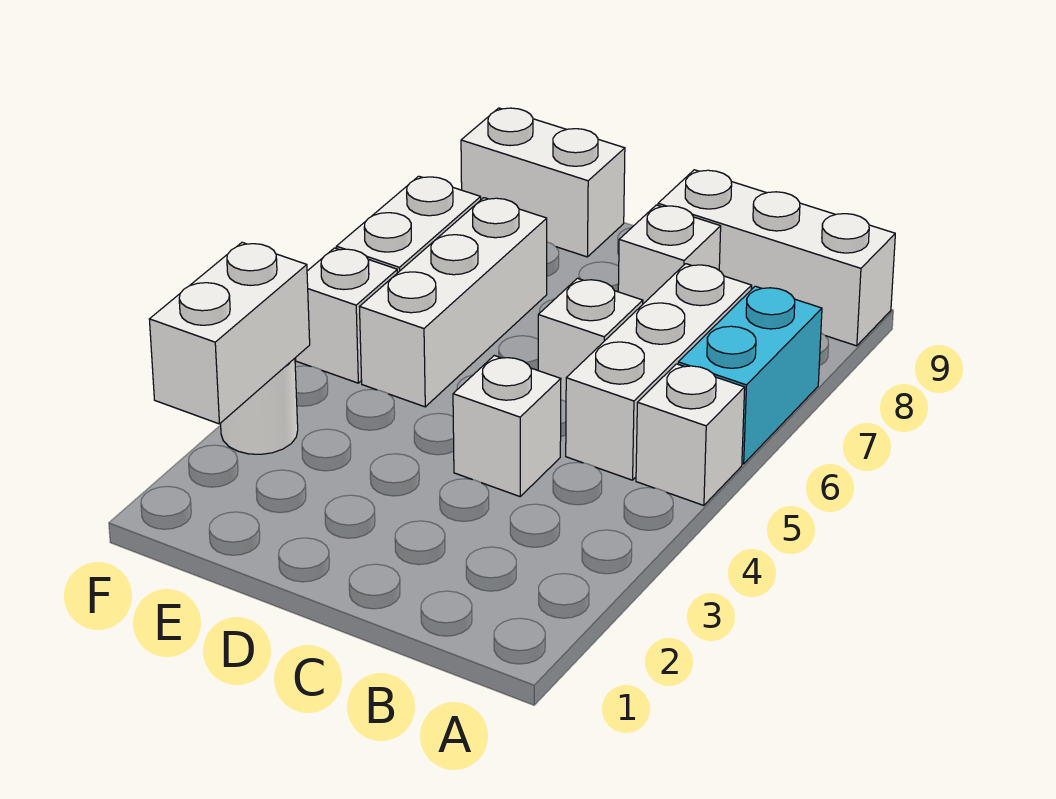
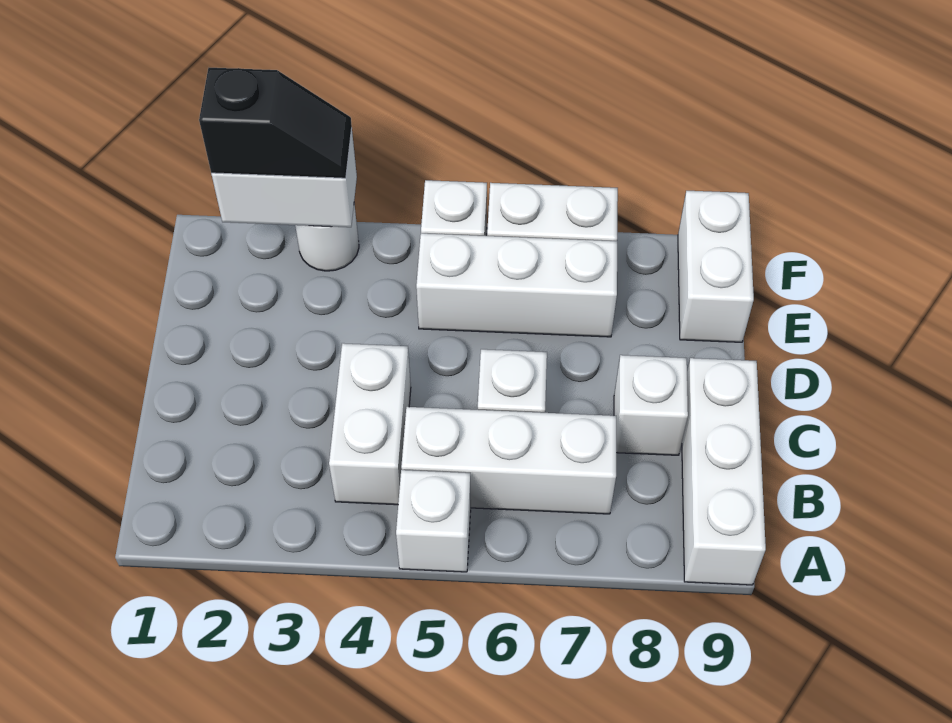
cyan 1x2 brick [678,286,822,464] -> none
white 1x1 brick [453,356,561,496] -> white 1x2 brick [329,343,411,505]
none -> black 1x2 slope [199,68,352,178]

